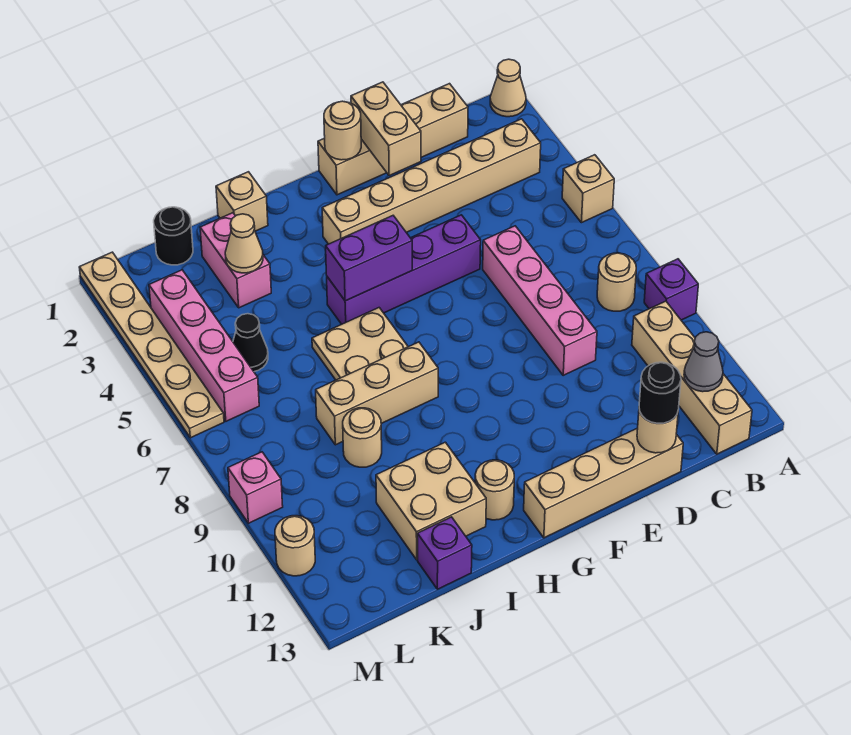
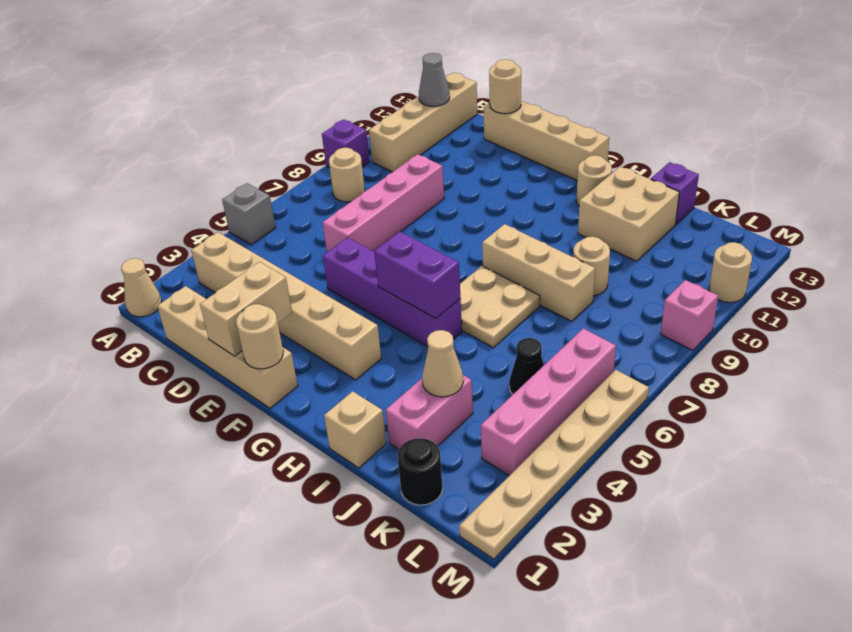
tan 1x1 brick [562,155,614,223] -> grey 1x1 brick [222,183,276,245]
black 1x1 round brick [639,362,681,423] -> none

